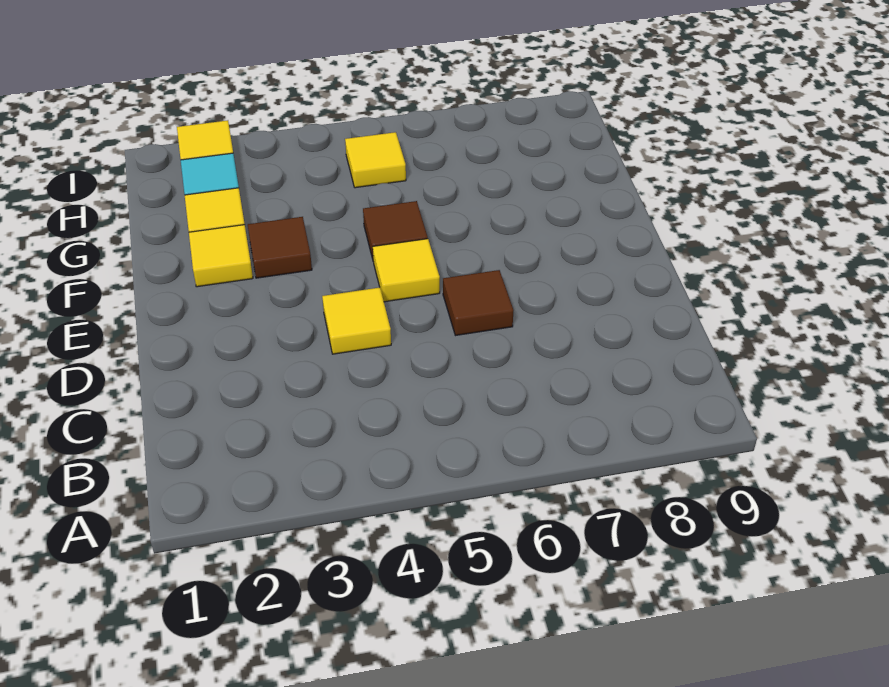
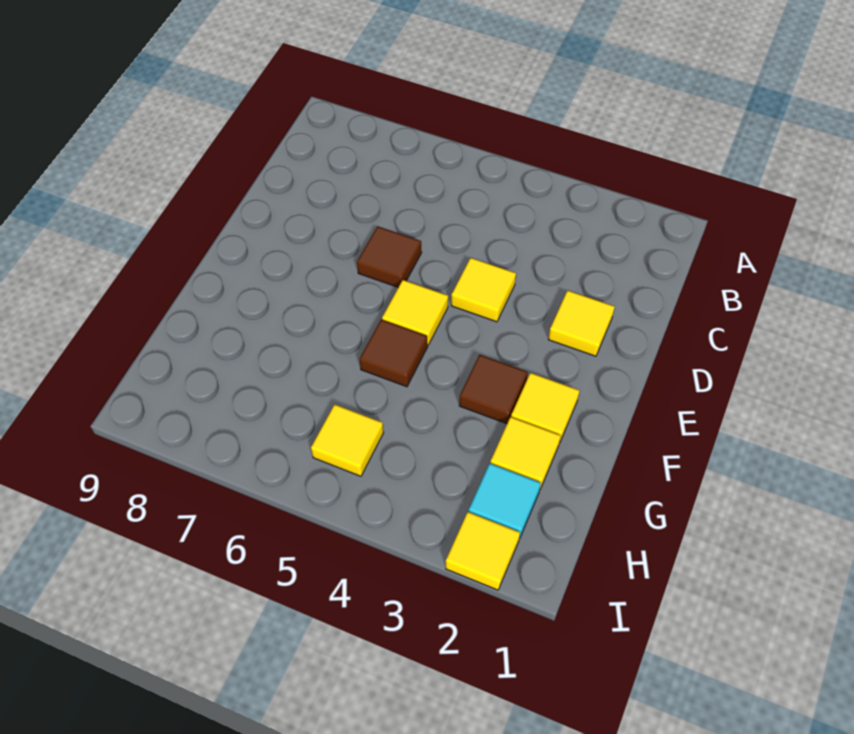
none -> yellow 1x1 tile [548,290,615,356]

